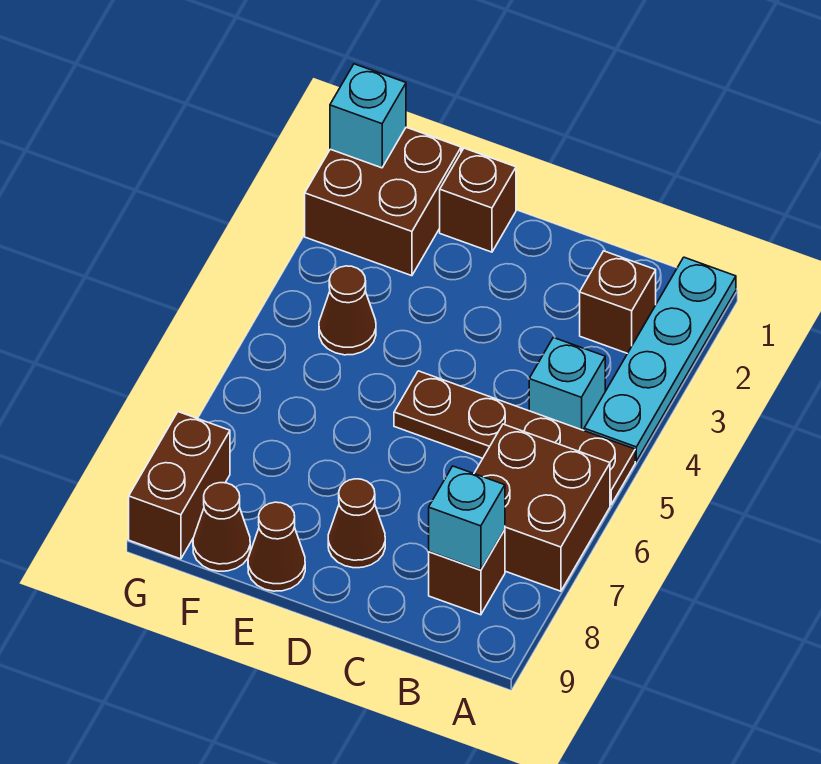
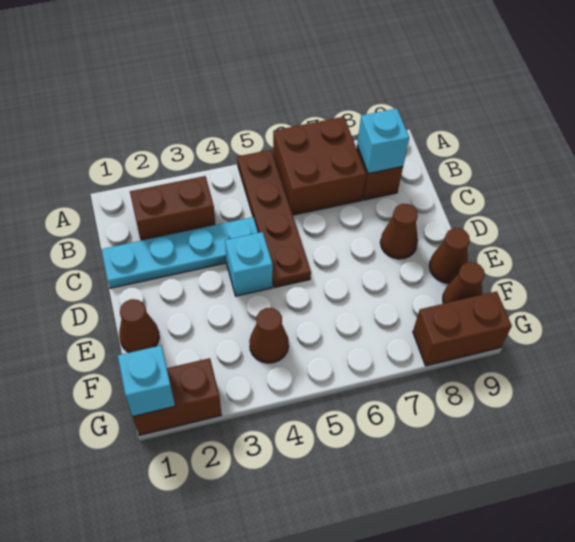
cyan 1x4 plate [584,257,736,461] -> cyan 1x4 plate moved to [102,217,258,288]
brown 1x1 brick [580,251,656,353] -> brown 1x2 brick [130,176,215,241]
cyan 1x1 brick [529,338,605,430] -> cyan 1x1 brick moved to [225,232,273,296]
brown 1x1 brick [440,148,516,252] -> brown 1x1 cone [119,299,159,353]
brown 2x2 brick [305,127,461,276] -> brown 1x2 brick [133,358,222,435]

